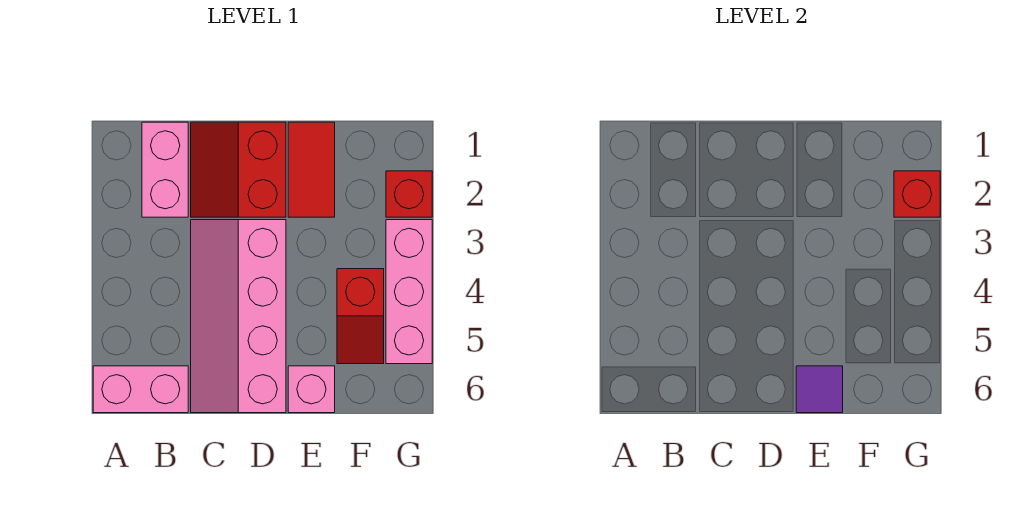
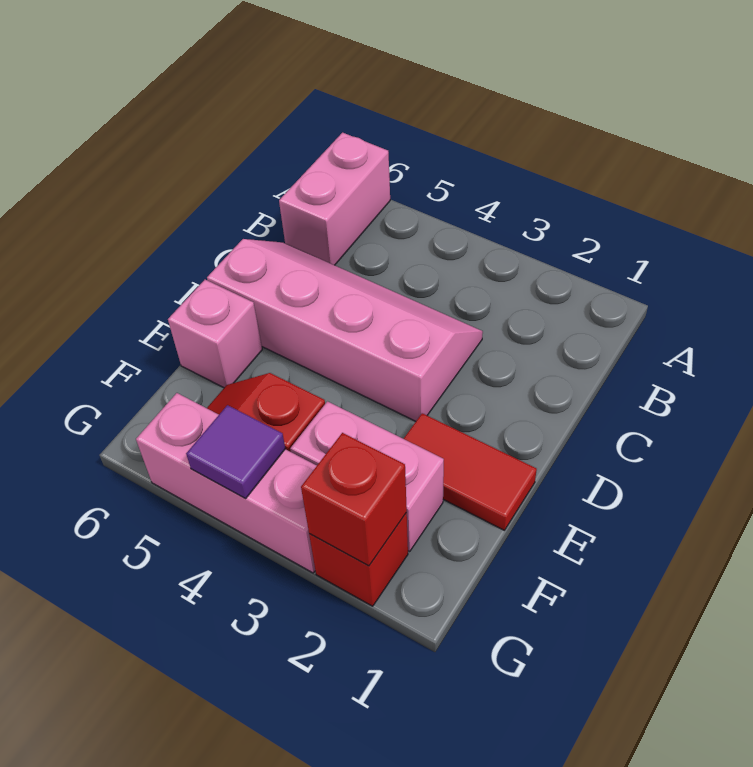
pink 1x2 brick [142,122,188,217] -> pink 1x2 brick moved to [290,401,444,551]
red 2x2 slope [191,122,286,217] -> none
purple 1x1 tile [796,366,843,413] -> purple 1x1 tile moved to [186,405,285,499]

